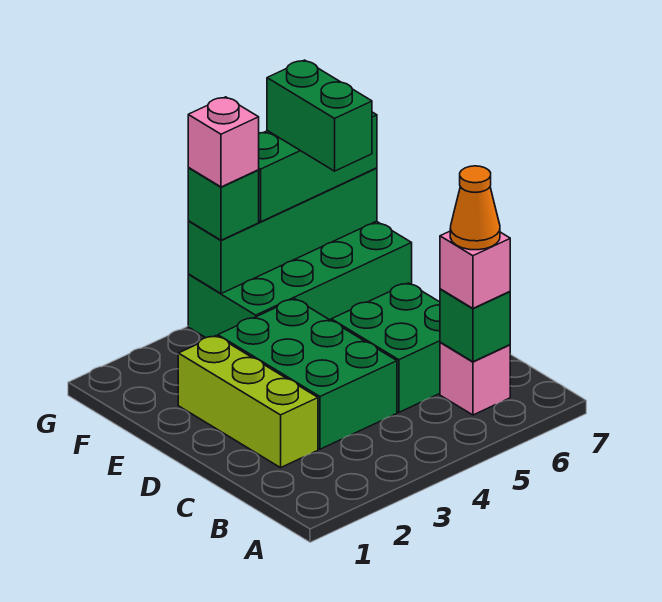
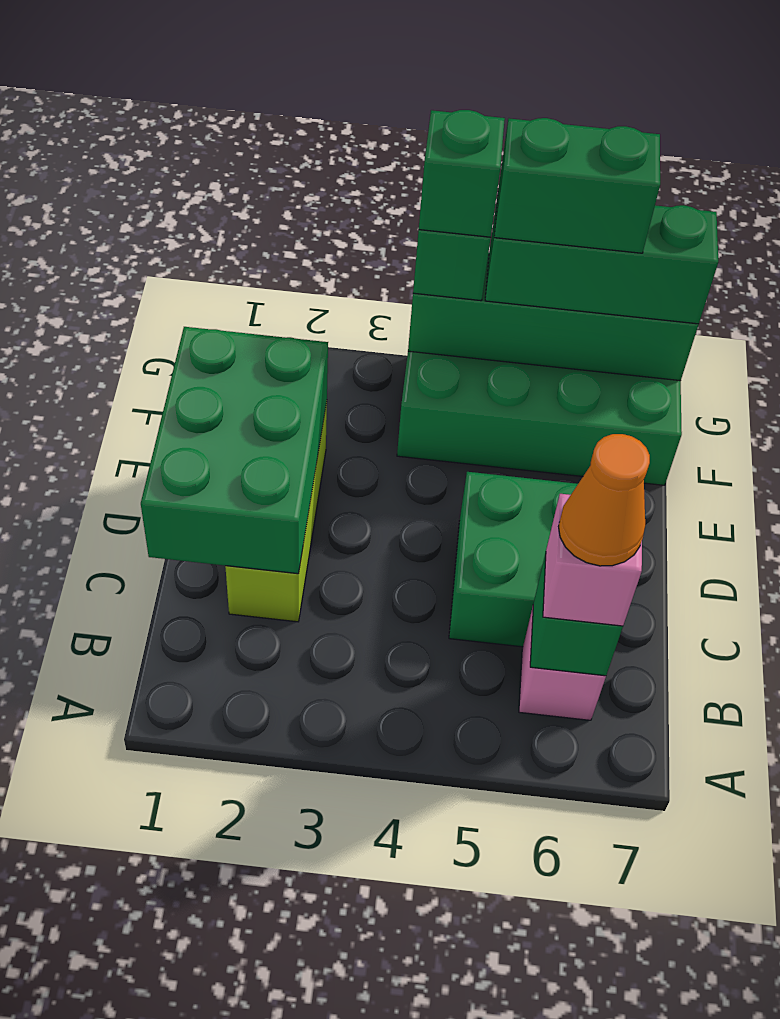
green 2x3 brick [218,299,397,449] -> green 2x3 brick moved to [141,327,328,574]
green 1x2 brick [267,60,372,171] -> green 1x2 brick turned to [494,118,660,253]
pink 1x1 brick [188,97,259,187] -> green 1x1 brick [419,110,505,237]

